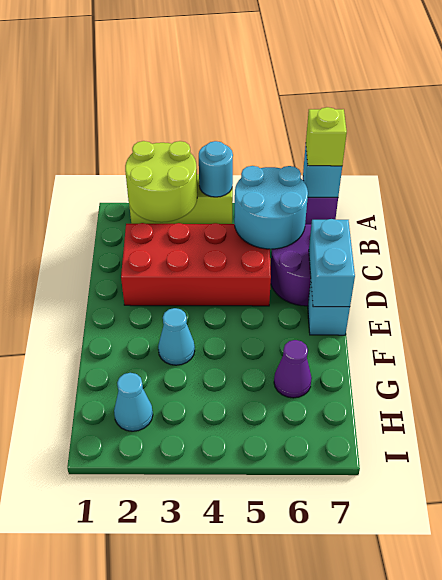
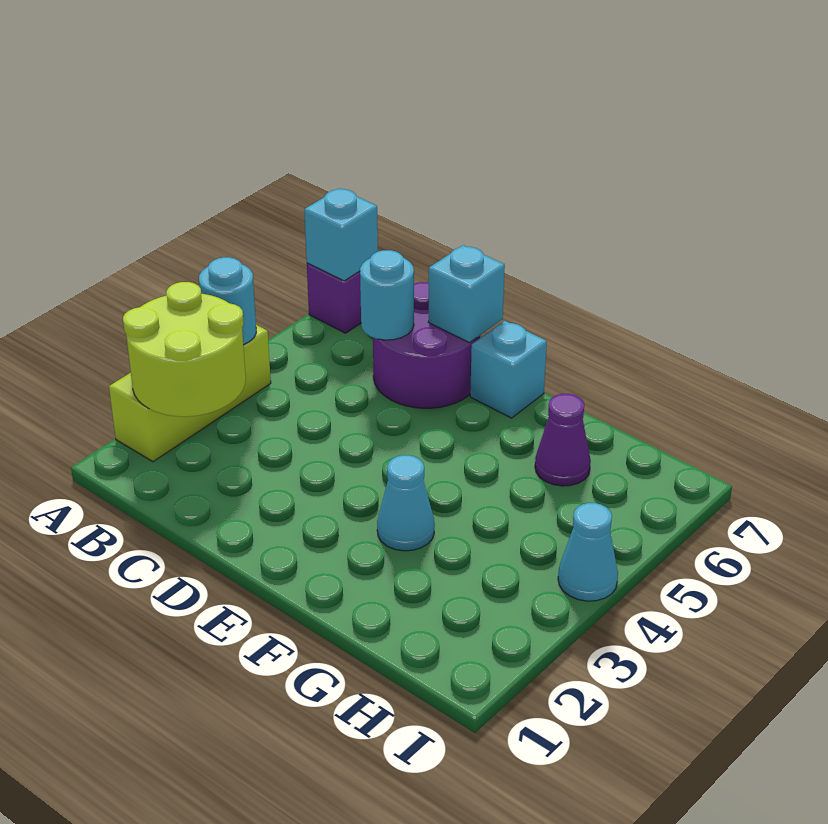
lime 1x1 brick [306,107,347,166] -> none
cyan 2x2 round brick [234,166,308,249] -> cyan 1x1 round brick [360,250,414,340]
red 2x4 brick [121,223,271,306] -> none
cyan 1x2 brick [309,219,355,307] -> cyan 1x1 brick [428,245,505,343]
cyan 1x1 cone [114,373,153,431] -> cyan 1x1 cone moved to [558,503,618,601]

